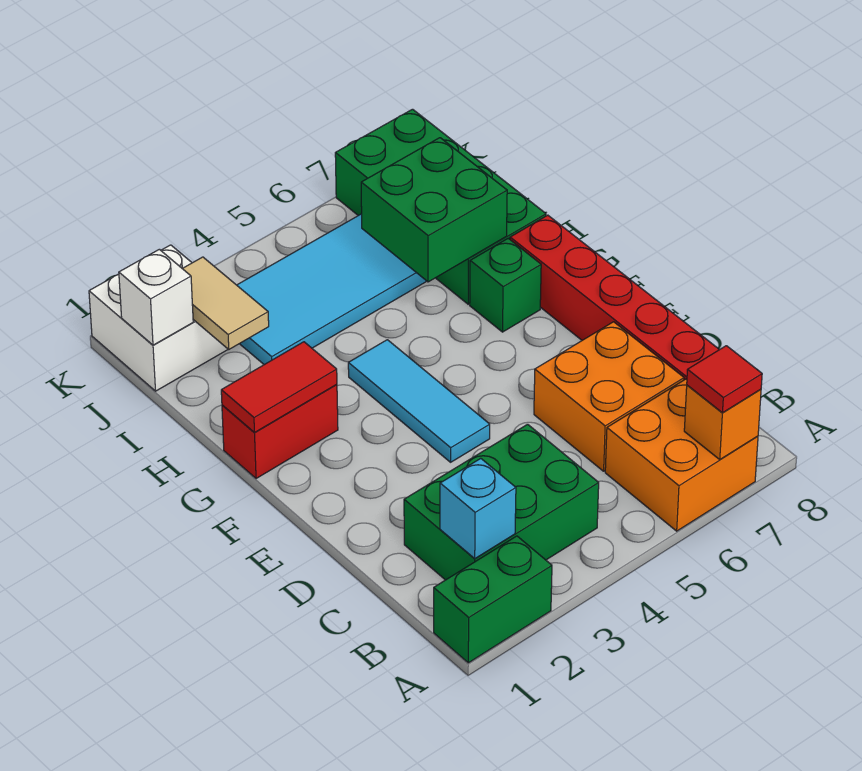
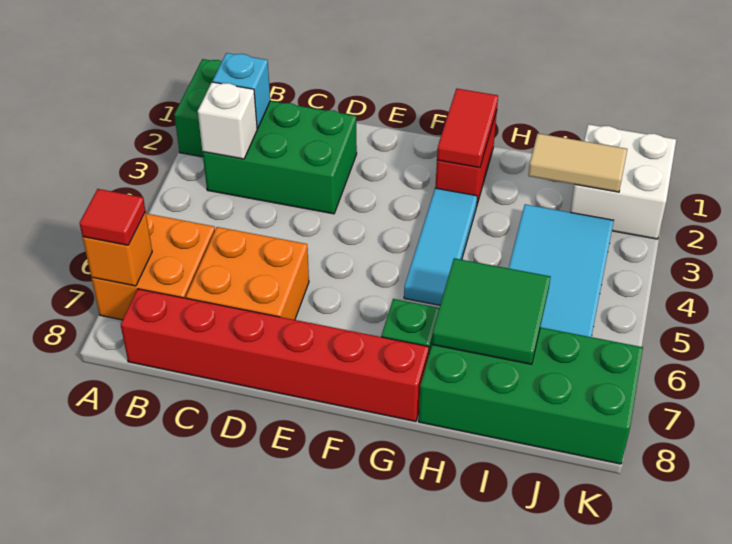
green 2x3 brick [404,424,599,580] -> green 2x3 brick turned to [203,101,357,214]
cyan 1x3 tile [348,340,490,462] -> cyan 1x3 tile turned to [404,188,477,305]
green 2x2 brick [361,138,507,282] -> green 2x2 tile [432,258,550,364]
white 1x1 brick [119,249,193,345] -> white 1x1 brick moved to [198,82,257,159]

